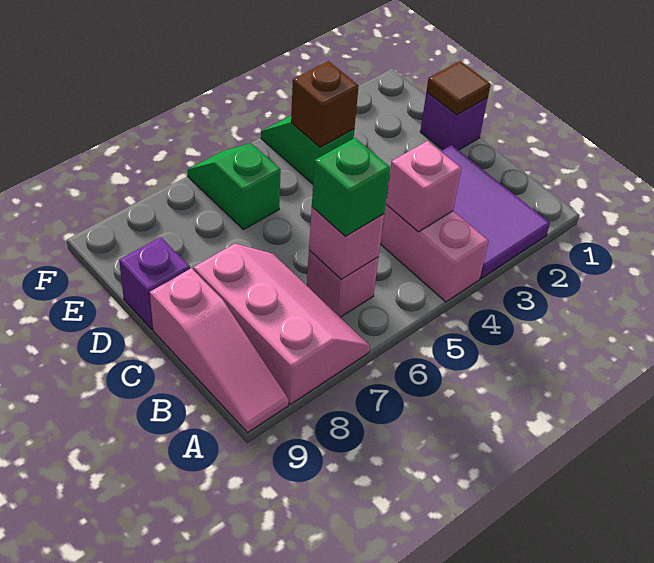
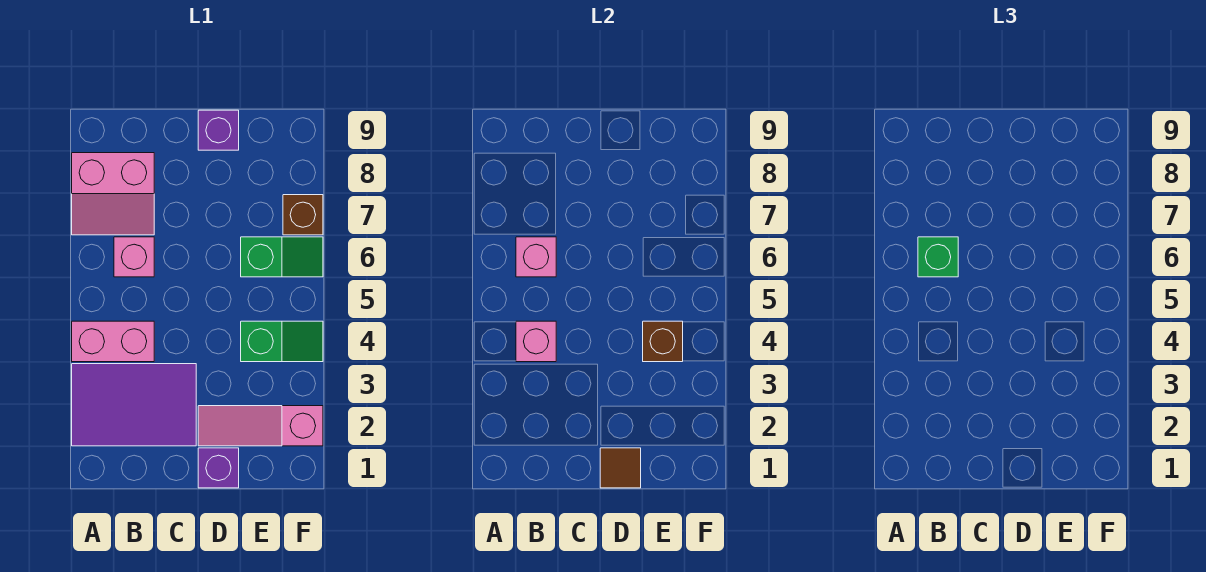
pink 2x3 slope [194,244,370,404] -> pink 2x2 slope [72,153,154,235]
pink 1x3 slope [150,268,289,433] -> pink 1x3 slope moved to [198,406,323,446]
none -> brown 1x1 brick [283,195,323,235]

